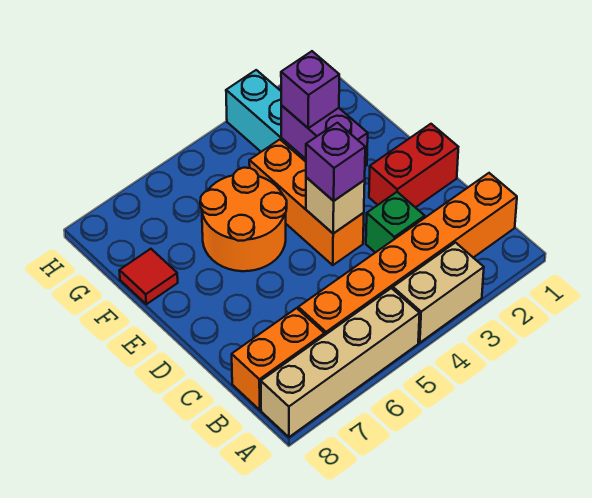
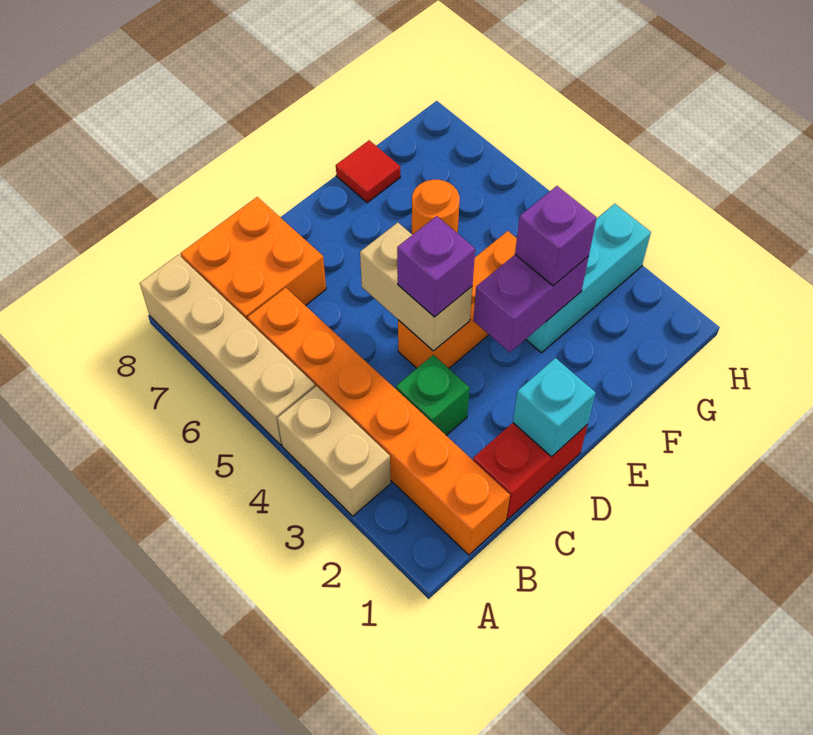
orange 1x2 brick [232,308,325,410] -> orange 2x2 brick [181,197,326,320]
red 1x2 brick [369,124,458,208] -> red 1x2 brick turned to [473,423,588,519]
none -> cyan 1x1 brick [513,358,596,457]
tan 1x1 brick [306,177,365,233] -> tan 1x2 brick [360,222,472,351]
orange 2x2 round brick [200,168,287,271] -> orange 1x1 round brick [412,180,460,235]

